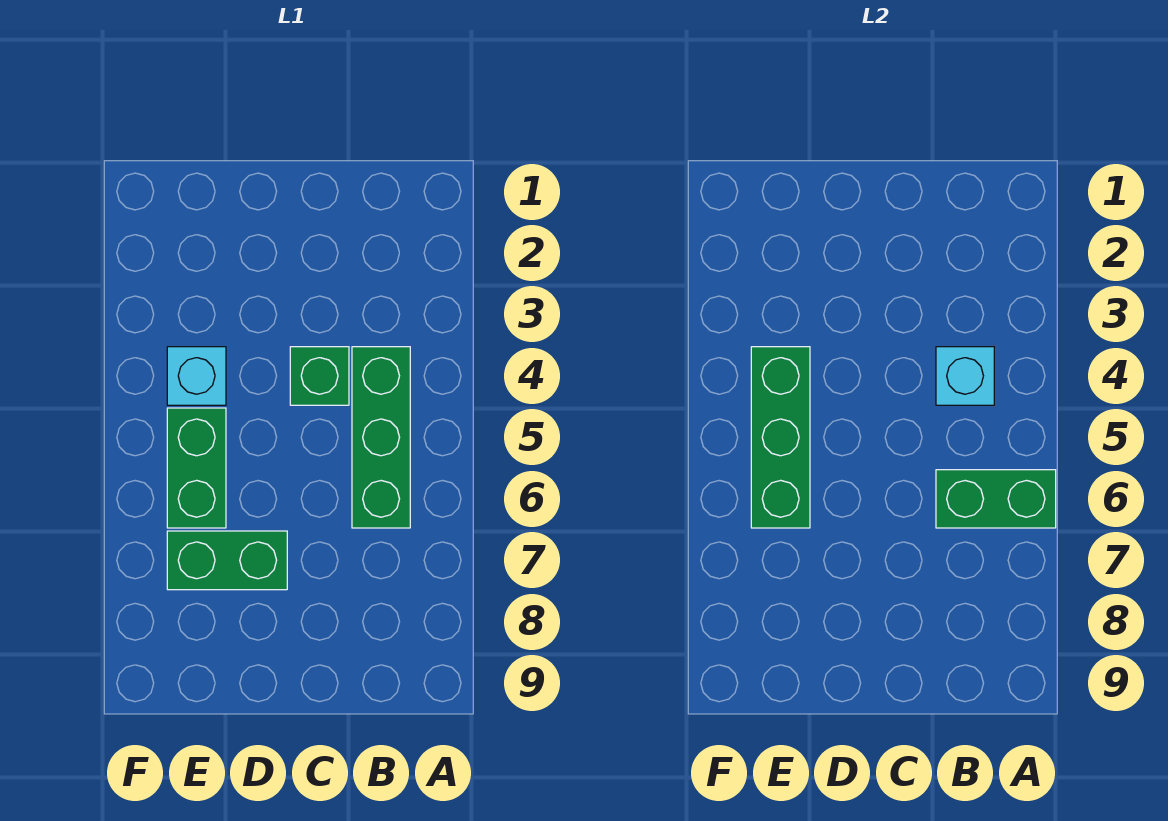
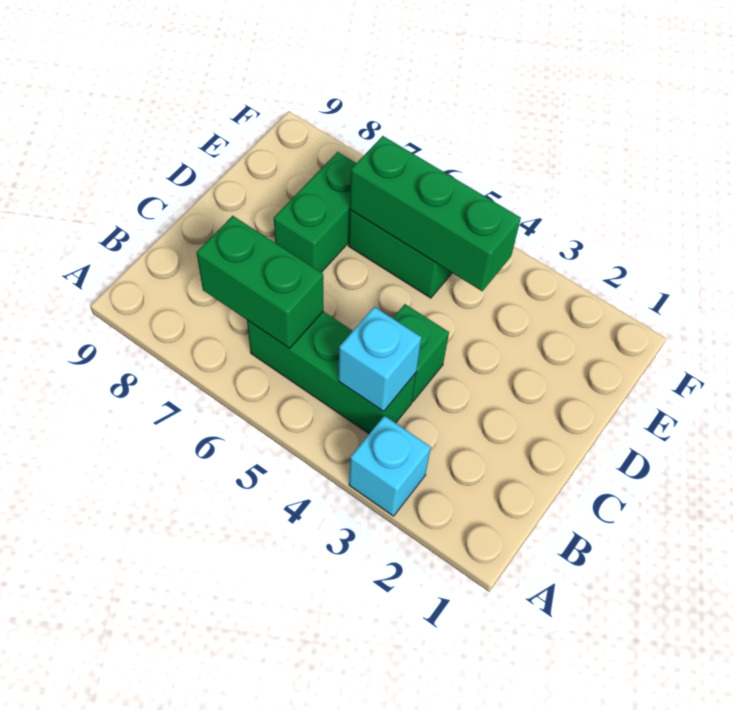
green 1x2 brick [936,470,1056,528] -> green 1x2 brick turned to [197,216,323,348]
cyan 1x1 brick [167,347,226,405] -> cyan 1x1 brick moved to [349,416,431,516]

